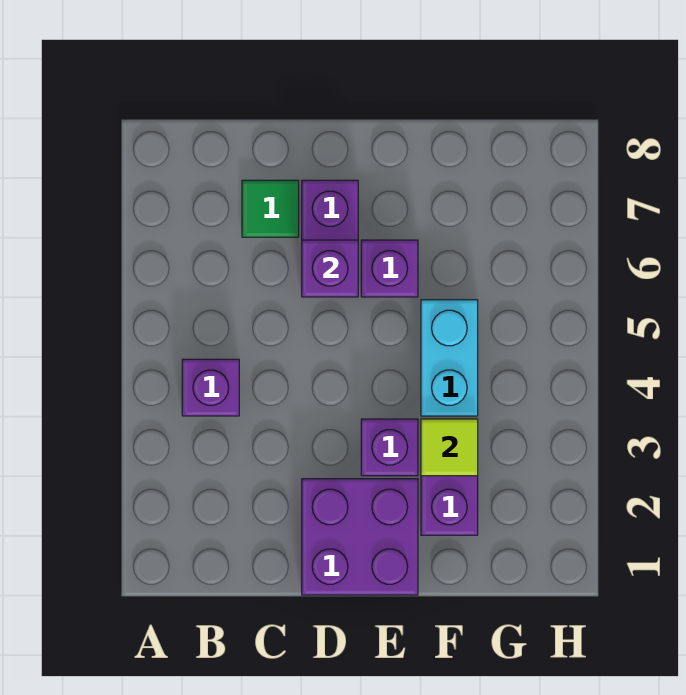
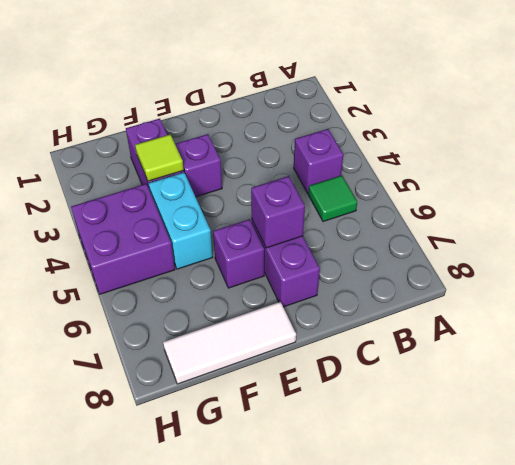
green 1x1 tile [242,180,299,237] -> green 1x1 tile moved to [308,176,357,222]
purple 2x2 brick [302,479,418,595] -> purple 2x2 brick moved to [71,184,175,294]
none -> white 1x3 tile [163,302,296,384]

